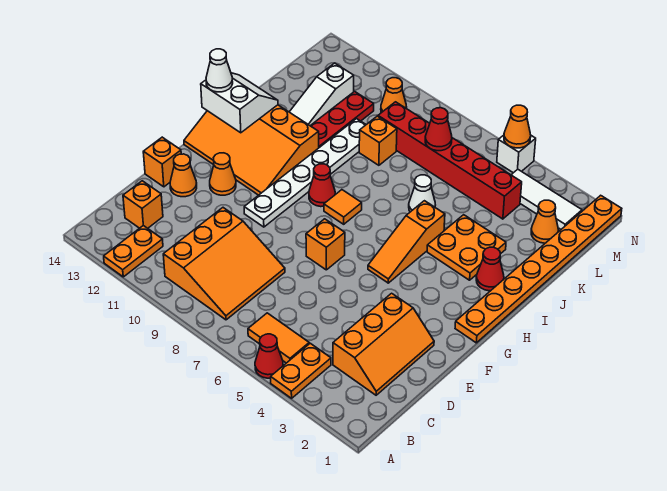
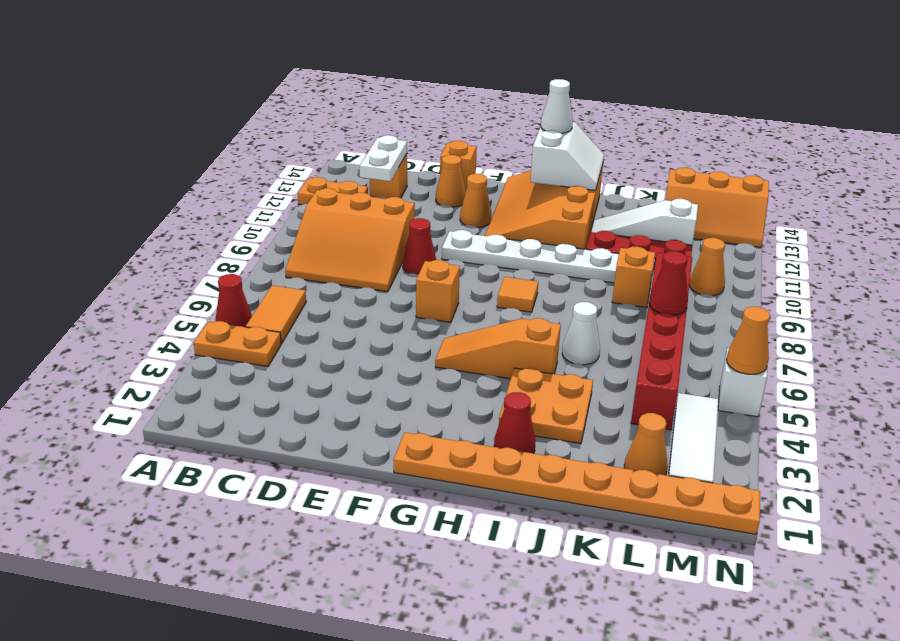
orange 2x3 slope [333,293,434,395] -> orange 2x3 slope moved to [666,168,769,247]
none -> white 1x2 plate [360,135,407,181]
red 1x1 cone [309,164,335,207] -> red 1x1 cone moved to [403,218,436,275]

